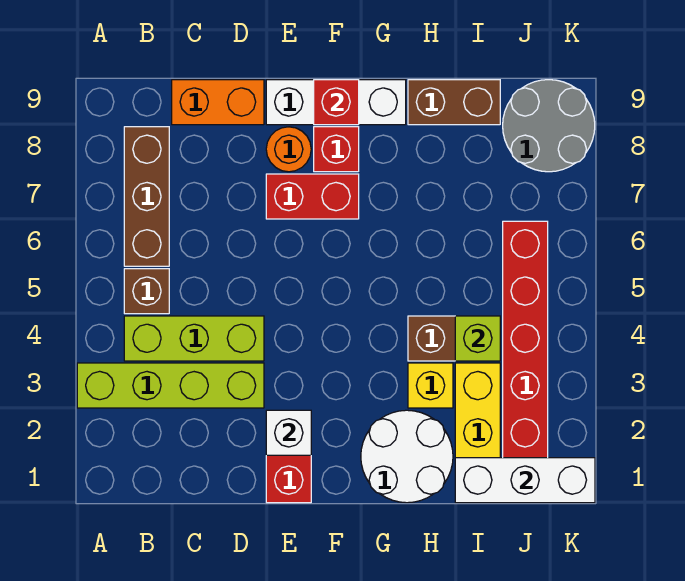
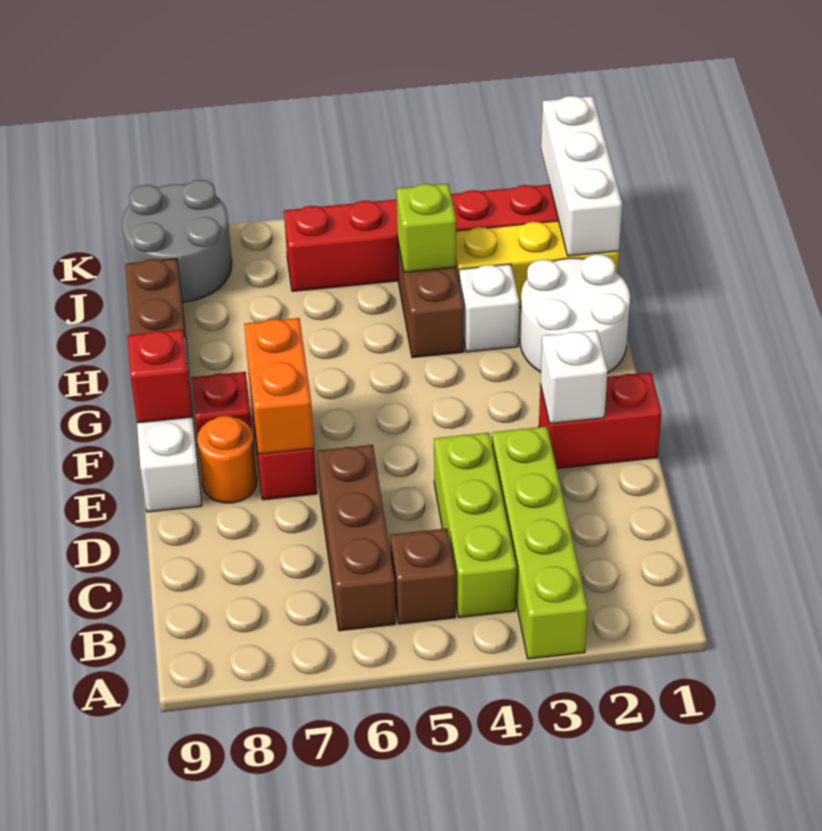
brown 1x3 brick [124,127,169,266] -> brown 1x3 brick turned to [317,445,396,631]
orange 1x2 brick [172,80,264,125] -> orange 1x2 brick moved to [244,318,314,454]
yellow 1x1 brick [408,363,453,408] -> white 1x1 brick [459,264,519,352]

